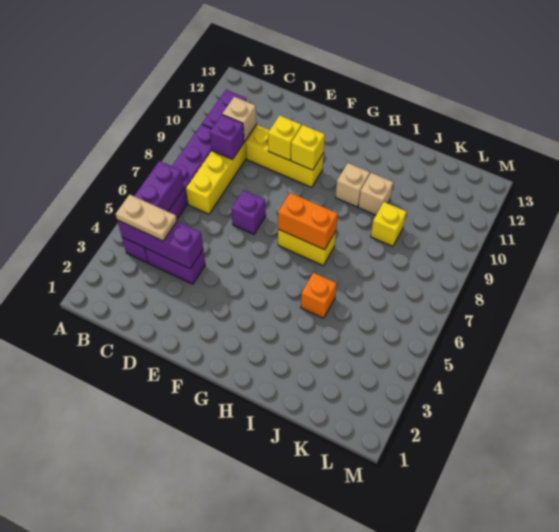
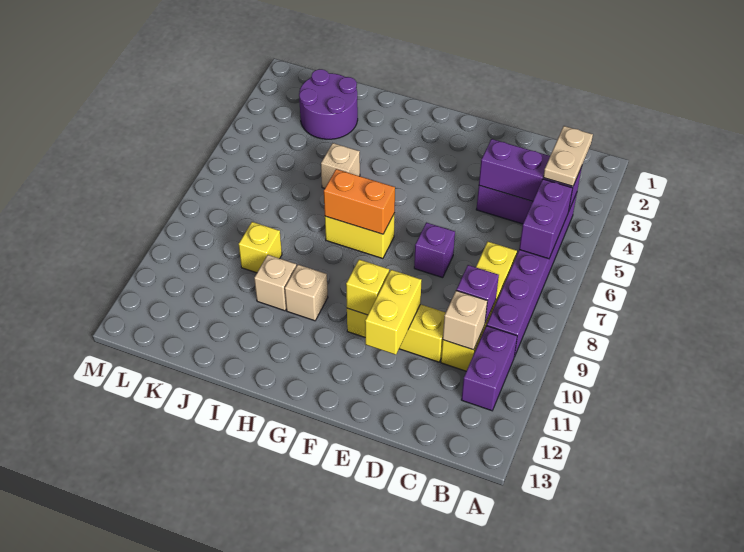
tan 1x2 plate [116,194,177,241] -> tan 1x2 plate turned to [543,126,593,186]
yellow 1x1 brick [268,115,301,160] -> yellow 1x2 brick [365,270,422,355]
orange 1x1 brick [301,273,337,318] -> tan 1x1 brick [321,143,360,188]
none -> purple 2x2 round brick [299,69,358,139]

